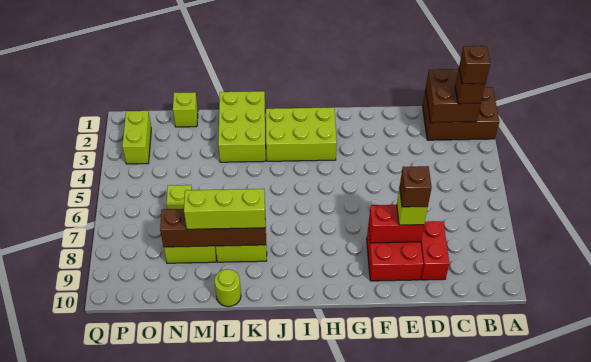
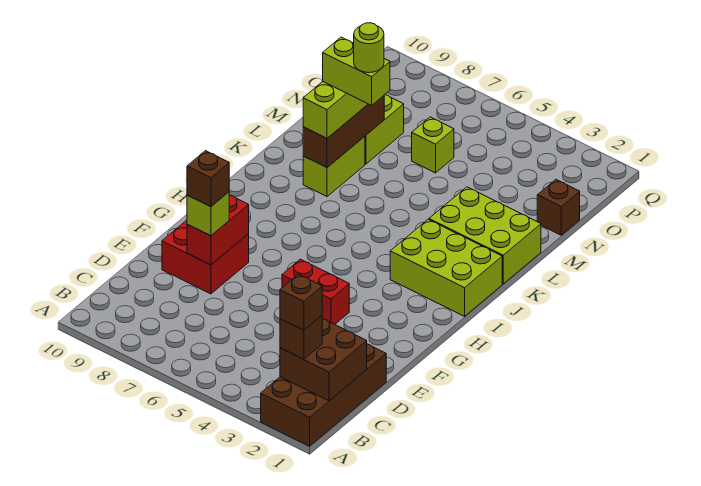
brown 2x3 brick [423,87,499,140] -> brown 2x4 brick [261,344,386,446]
red 1x2 brick [421,221,449,280] -> red 1x2 brick moved to [282,259,349,324]
lime 2x3 brick [266,107,337,161] -> lime 2x3 brick turned to [390,219,502,316]
brown 1x4 brick [160,209,266,247] -> brown 1x3 brick [303,96,384,167]
lime 1x1 round brick [214,269,241,307] -> lime 1x1 round brick moved to [354,23,384,73]
lime 1x1 brick [173,92,198,127] -> brown 1x1 brick [537,180,580,235]
lime 1x2 brick [122,111,151,164] -> lime 1x2 brick moved to [323,37,390,105]

